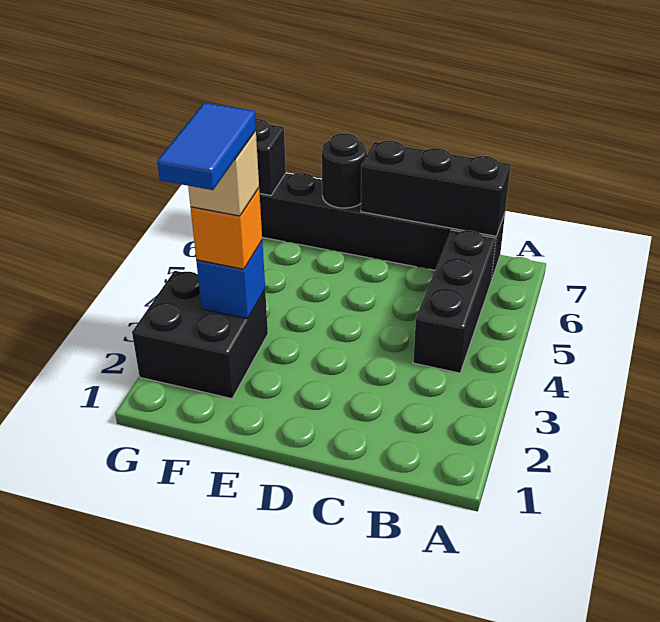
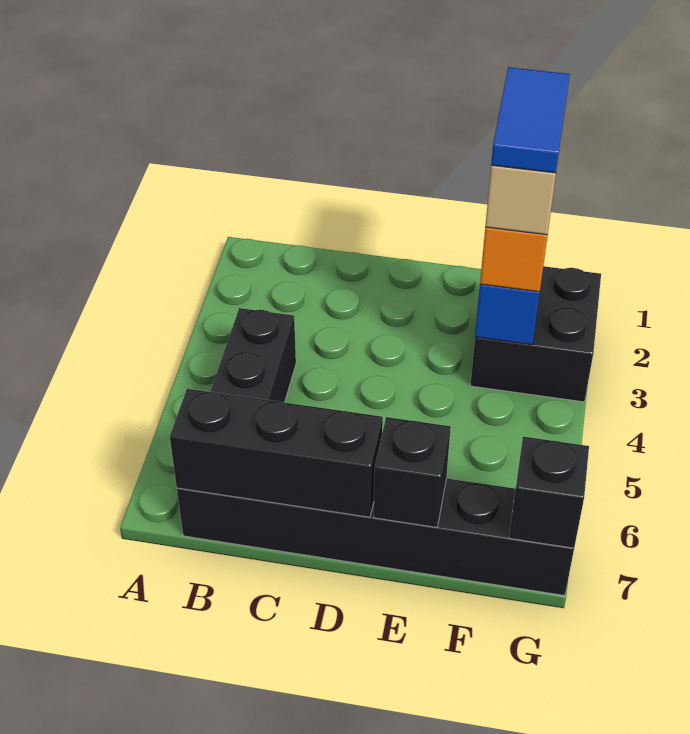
black 1x1 round brick [322,133,367,208] -> black 1x1 brick [374,417,451,527]

